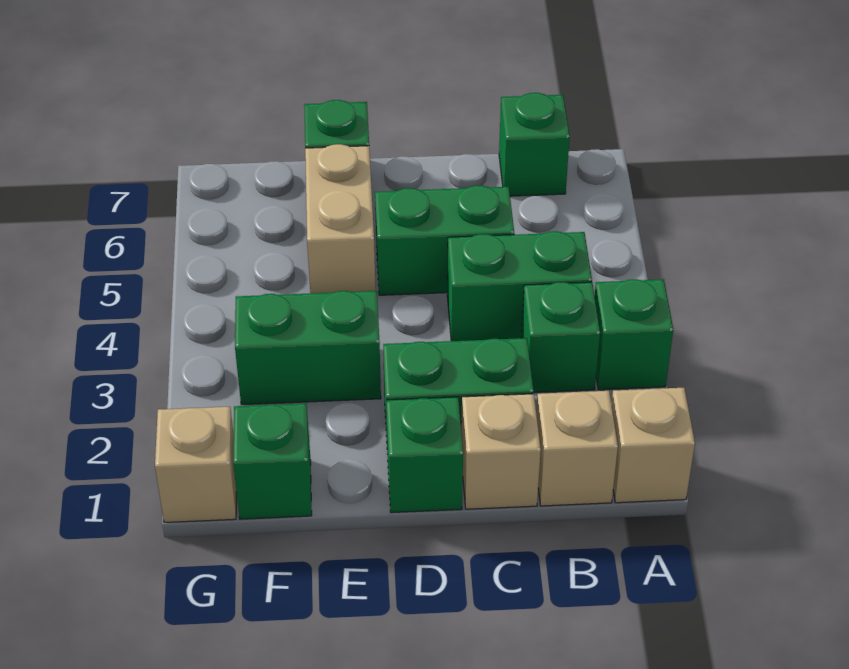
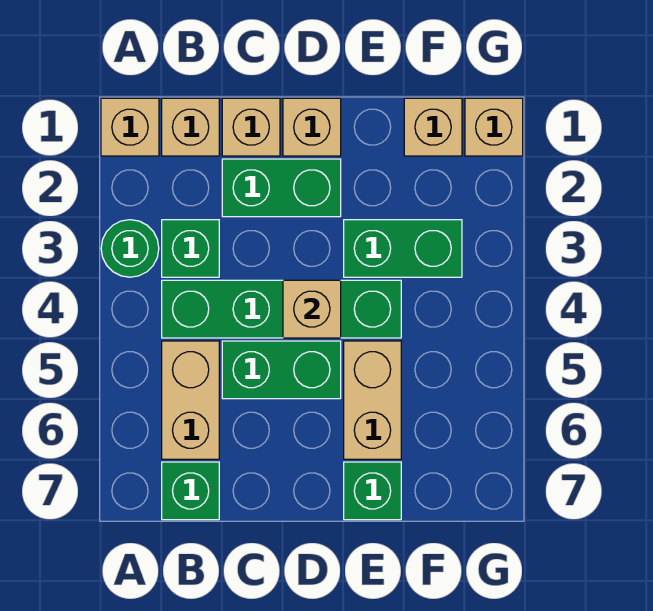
green 1x1 brick [595,279,673,390] -> green 1x1 round brick [101,220,159,277]
green 1x2 brick [447,231,592,341] -> green 1x4 brick [162,280,401,338]
none -> tan 1x2 brick [162,341,219,459]
green 1x1 brick [386,397,463,513] -> tan 1x1 brick [283,98,341,156]
none -> tan 1x1 brick [283,280,341,338]
green 1x1 brick [233,403,312,519] -> tan 1x1 brick [404,98,462,156]

